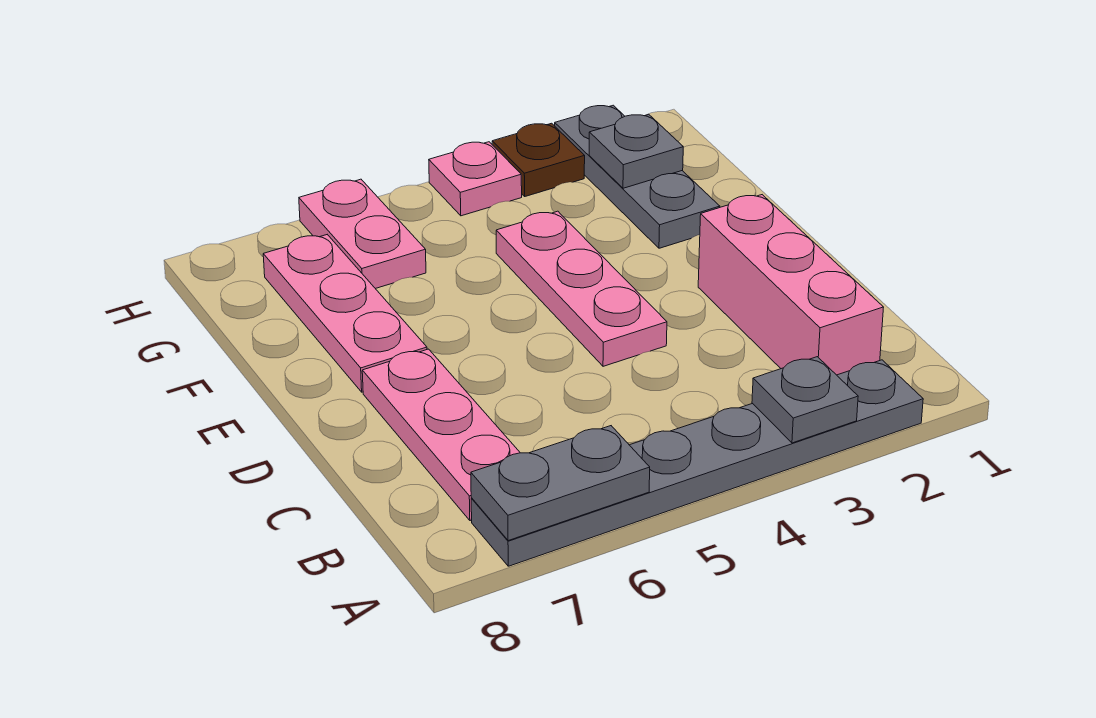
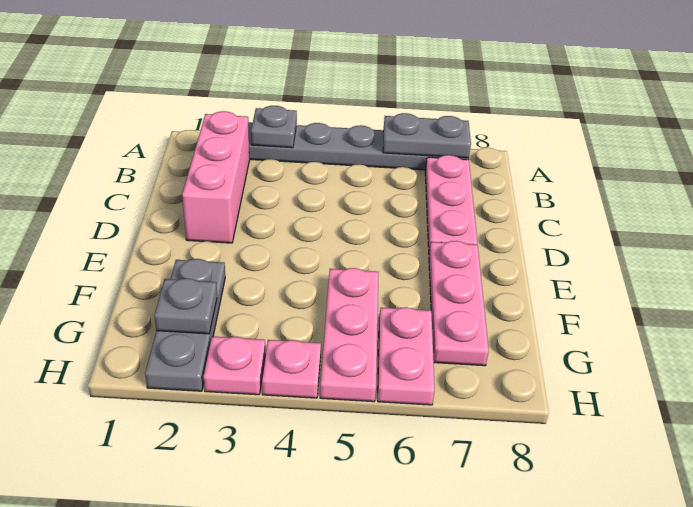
pink 1x3 plate [496,211,667,366] -> pink 1x3 plate moved to [320,268,379,402]
brown 1x1 plate [492,123,585,196] -> pink 1x1 plate [204,336,265,395]

